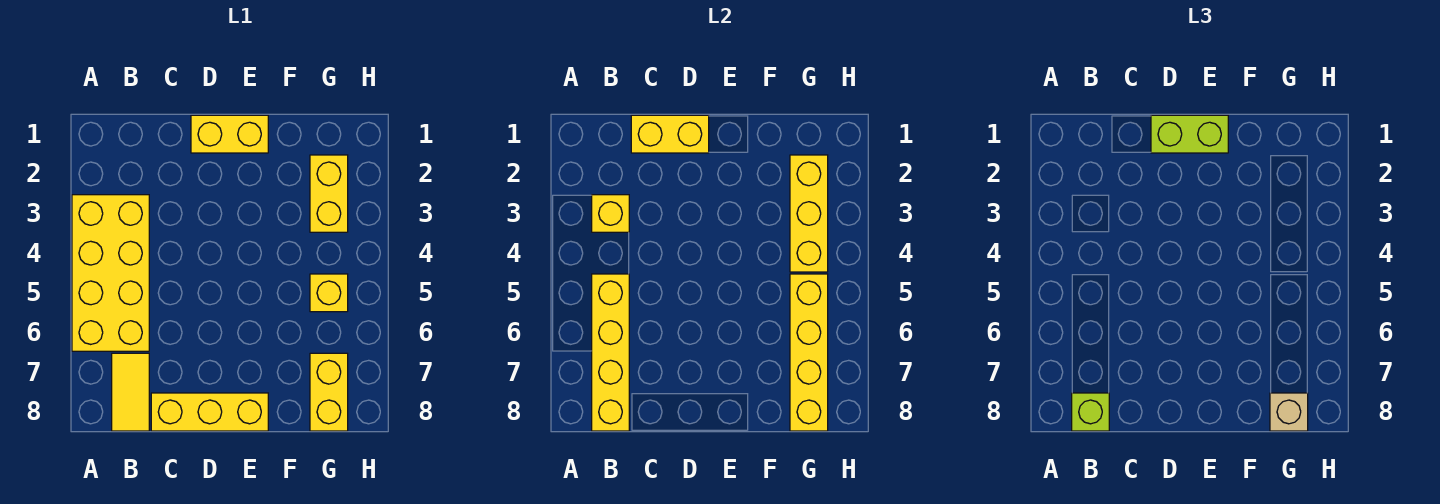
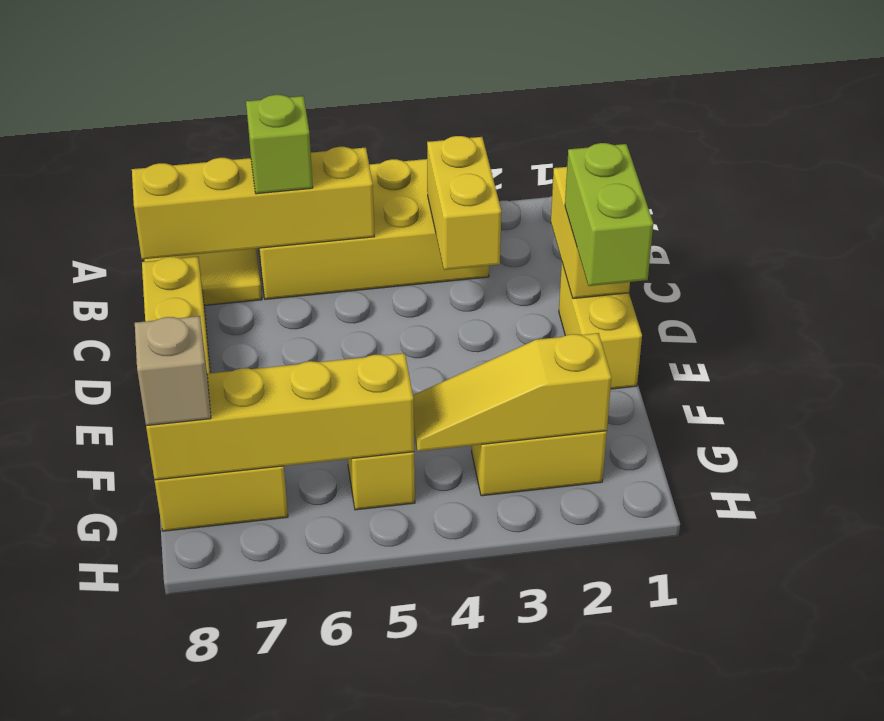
yellow 1x1 brick [592,195,629,232] -> yellow 1x2 brick [427,136,501,270]
lime 1x1 brick [1072,393,1109,431] -> lime 1x1 brick moved to [246,95,313,194]
yellow 1x3 brick [790,155,828,272] -> yellow 1x3 slope [413,333,612,451]

